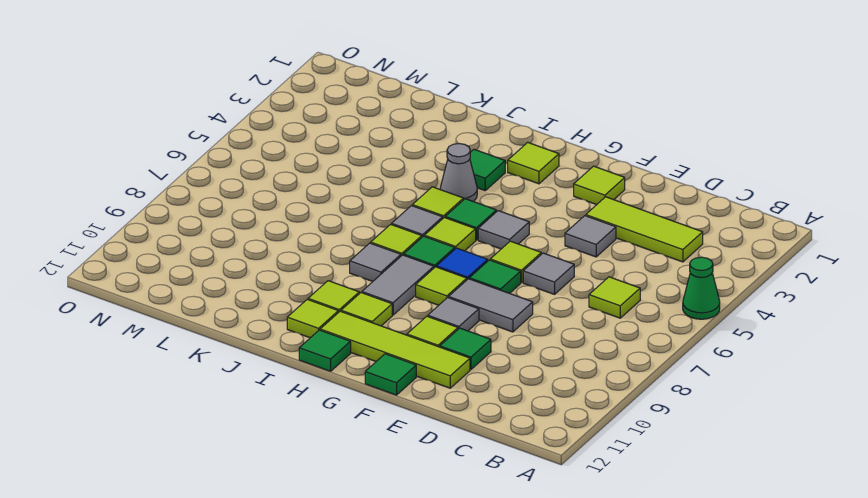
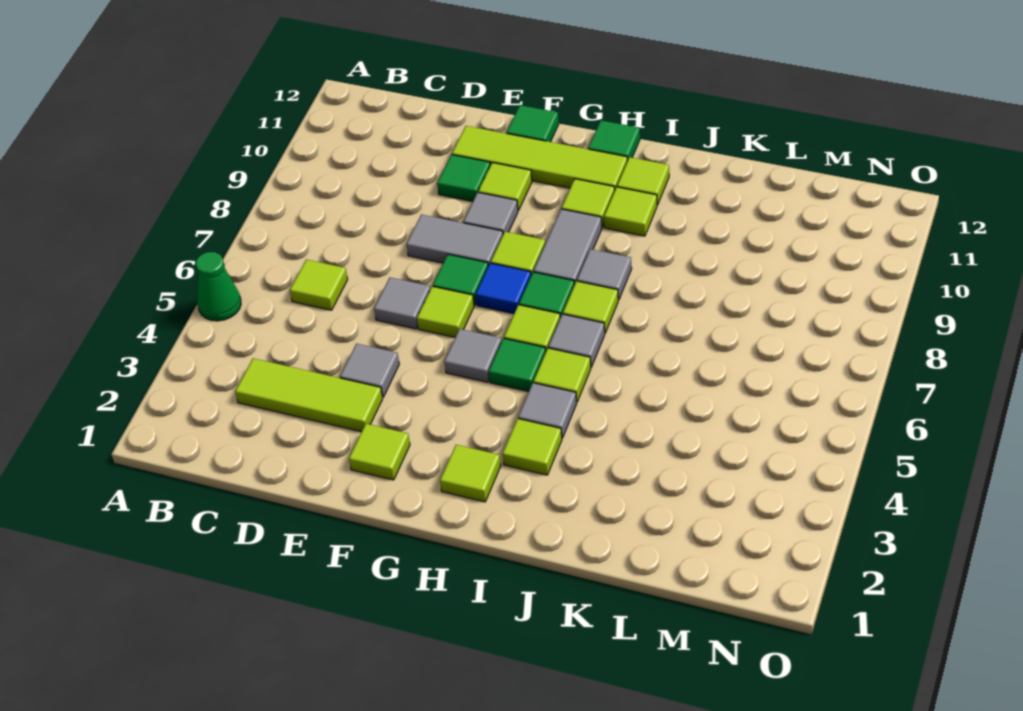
green 1x1 tile [470,149,505,191] -> lime 1x1 tile [503,419,562,475]
grey 1x1 cone [440,144,477,201] -> grey 1x1 tile [518,383,577,438]

